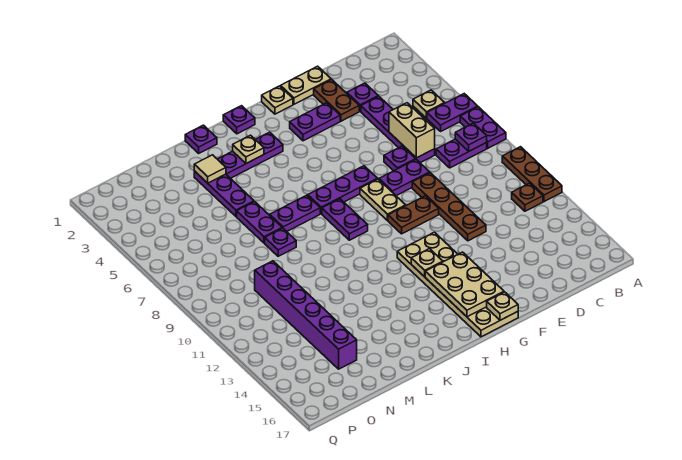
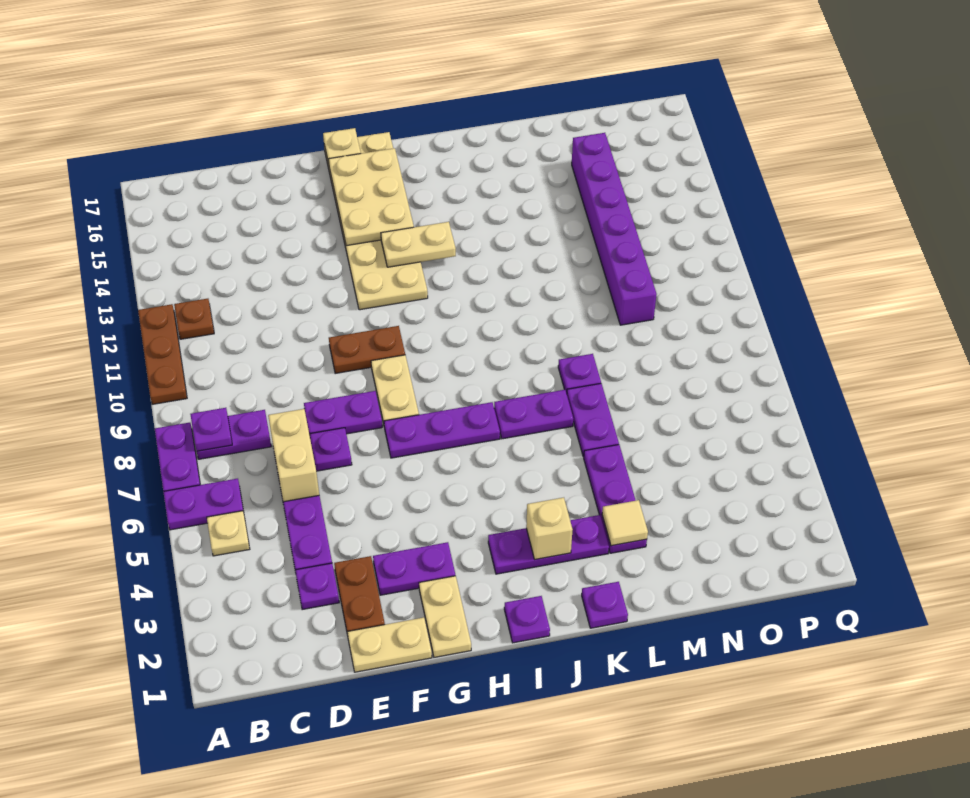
brown 1x4 plate [412,173,486,241] -> none
tan 1x1 plate [262,86,293,114] -> tan 1x2 plate [419,576,471,657]
tan 1x1 plate [411,249,443,277] -> tan 1x2 plate [381,222,456,267]
purple 1x2 plate [322,199,368,240] -> none
tan 1x1 plate [233,135,264,163] -> tan 1x1 brick [526,498,573,560]

